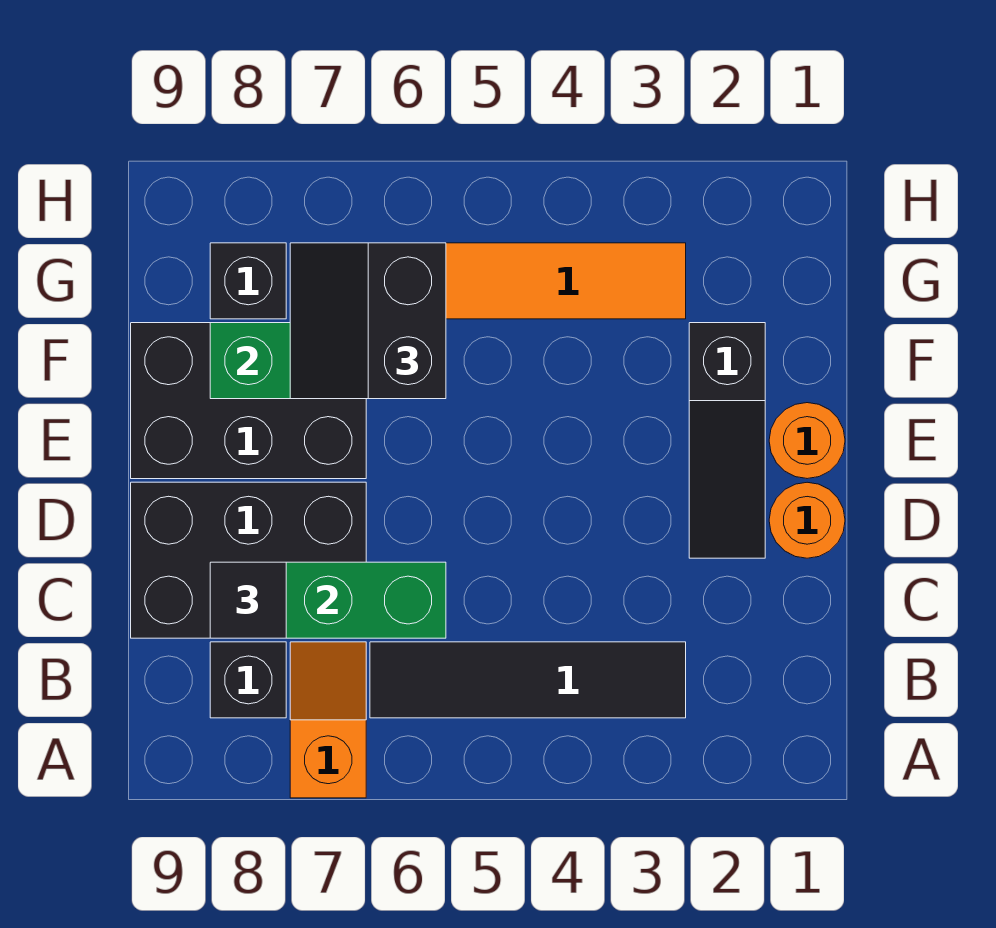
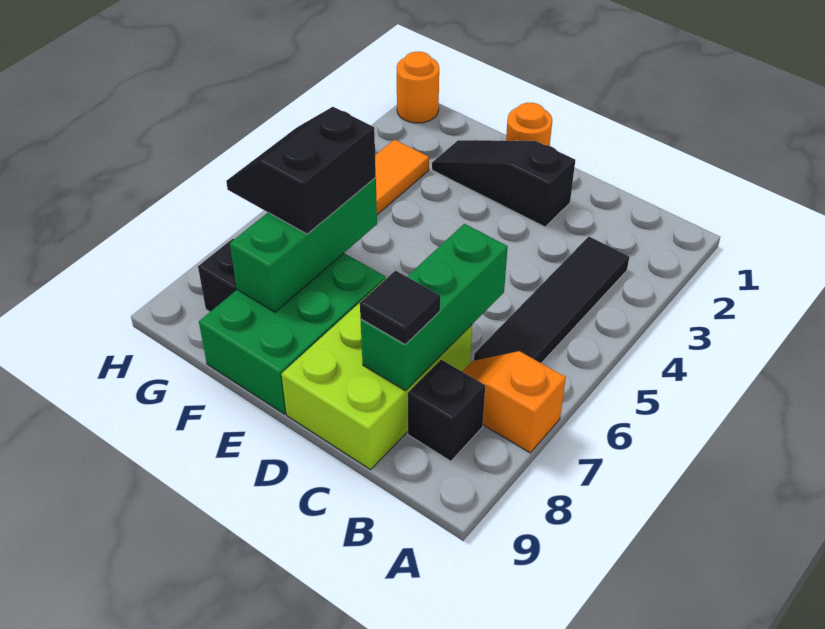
black 2x3 brick [131,482,366,638] -> lime 2x3 brick [282,277,472,470]
orange 1x1 round brick [769,482,845,558] -> orange 1x1 round brick moved to [397,52,439,123]
black 1x3 slope [689,323,765,558] -> black 1x3 slope turned to [432,140,575,227]
black 2x3 brick [131,323,366,479] -> green 2x3 brick [199,253,385,414]
black 2x2 slope [290,243,446,399] -> black 2x2 slope turned to [226,107,376,234]

